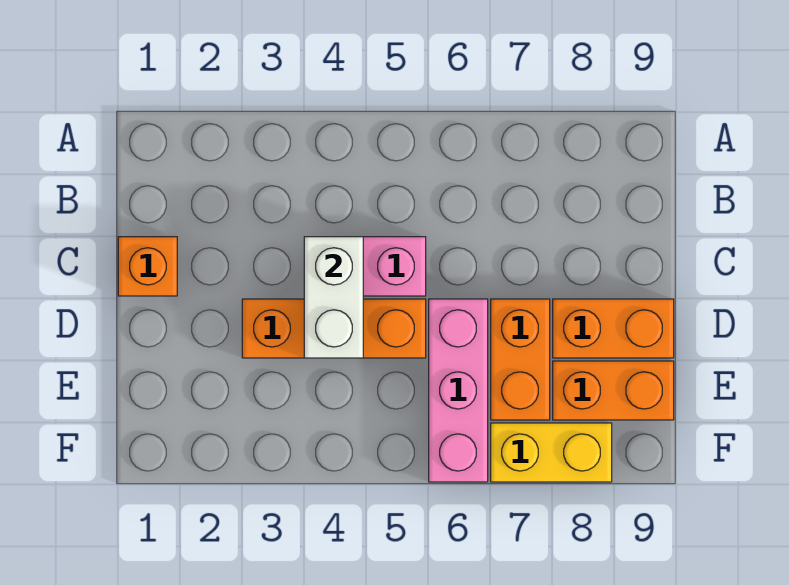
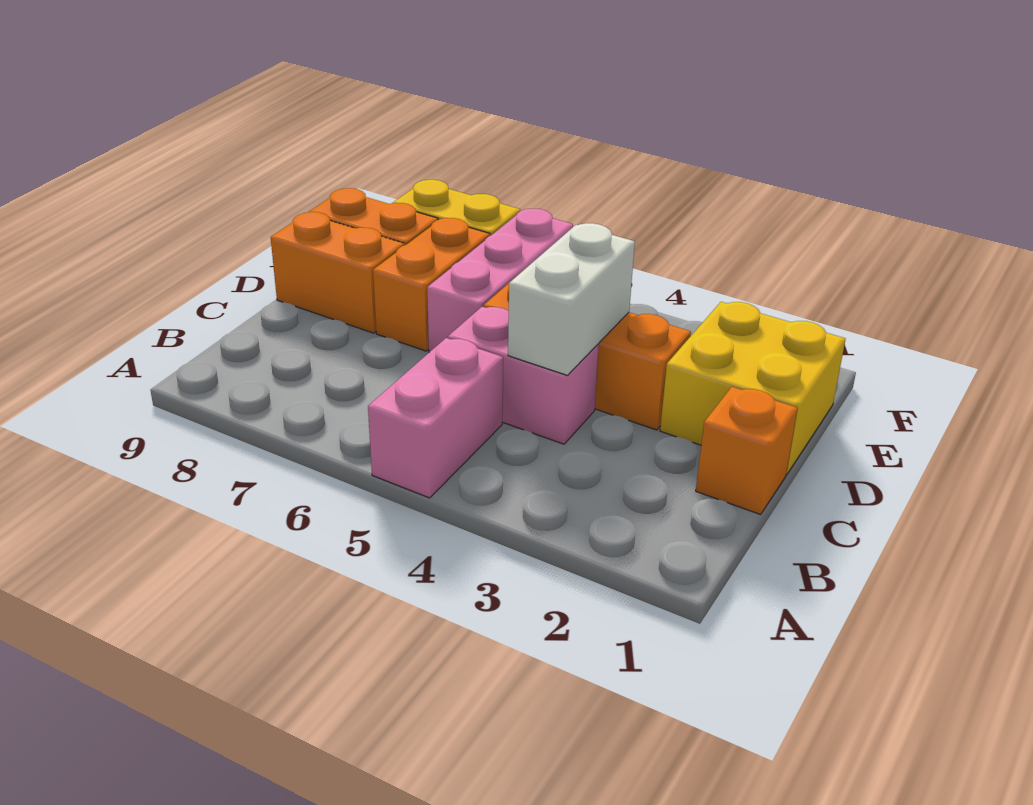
none -> pink 1x2 brick [368,338,503,498]
none -> yellow 2x2 brick [660,302,845,475]

